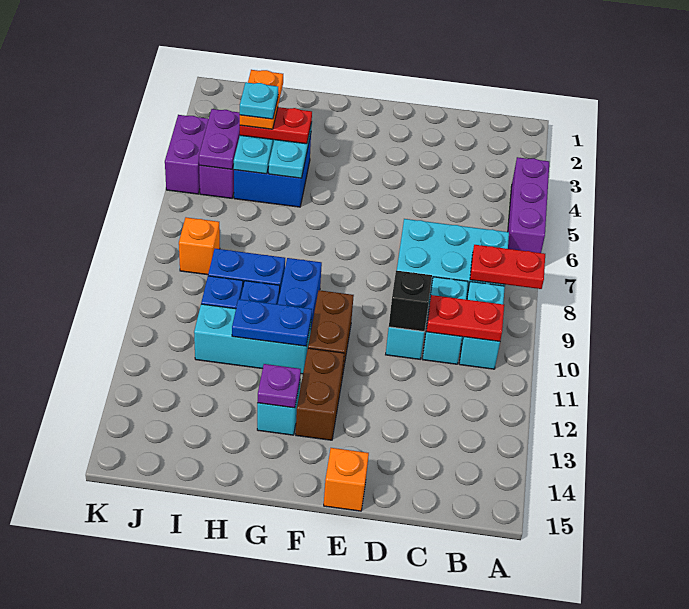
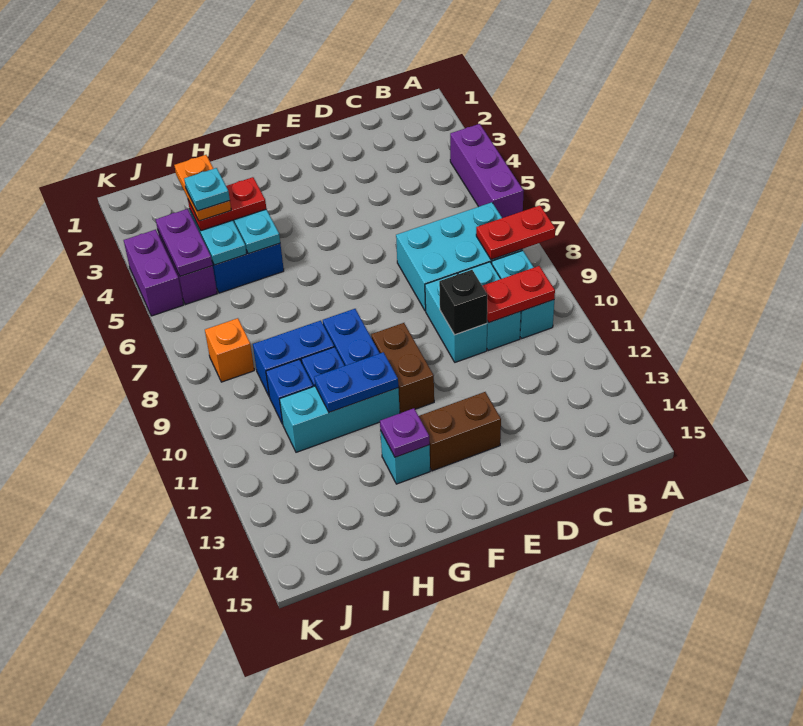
orange 1x1 brick [324,448,369,511] -> none
brown 1x2 brick [296,348,344,440] -> brown 1x2 brick turned to [419,392,501,471]

